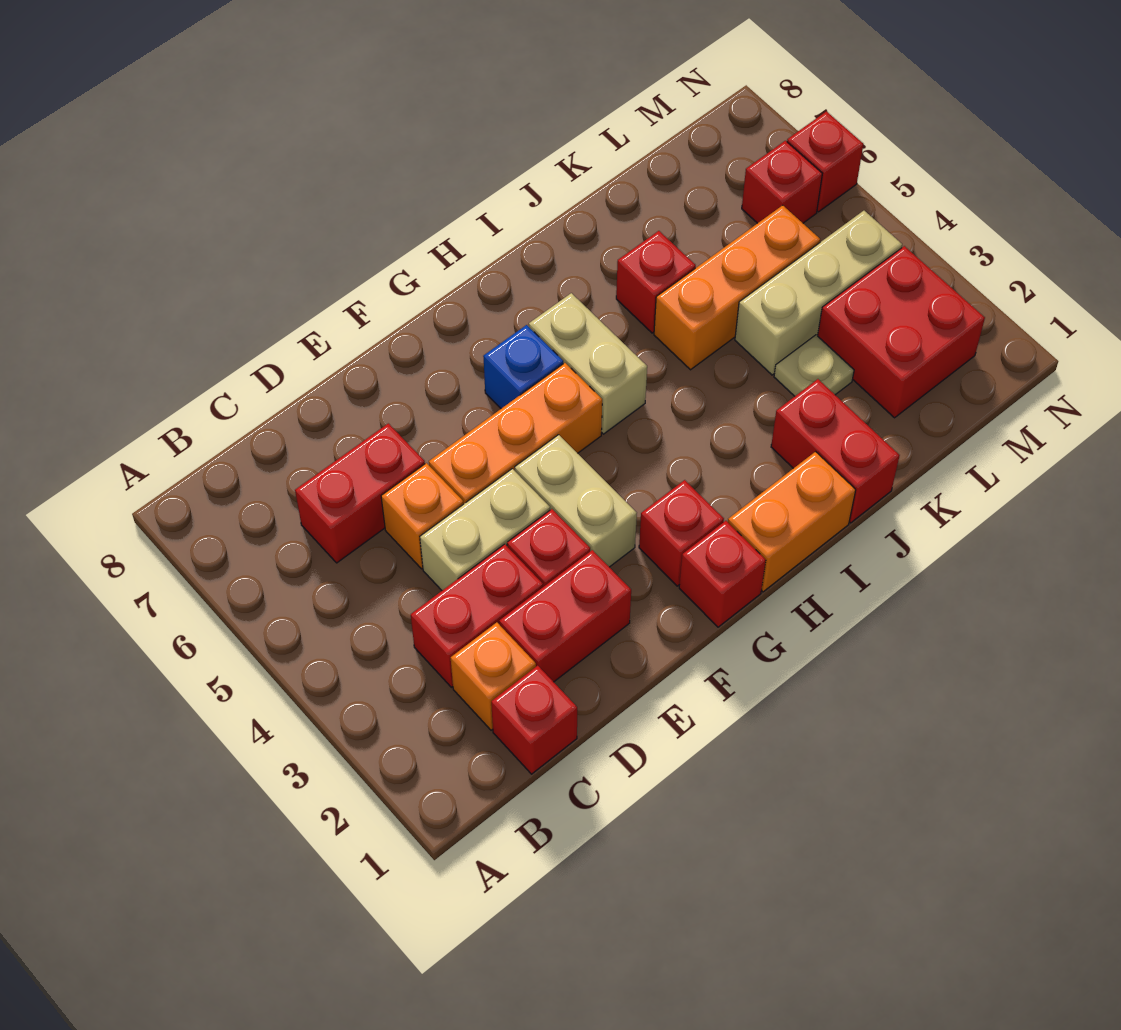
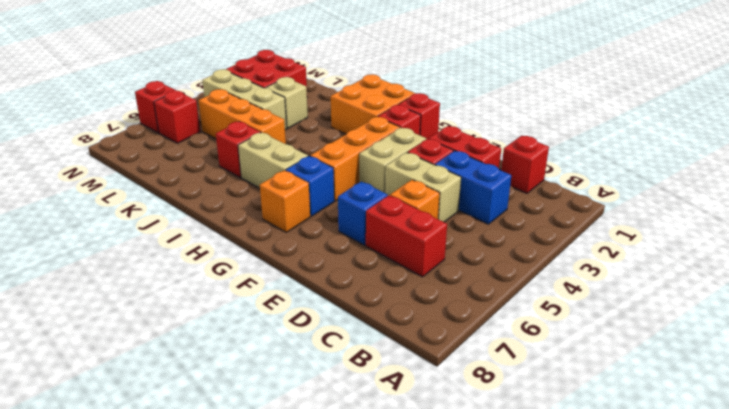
orange 1x1 brick [451,622,536,730] -> orange 1x1 brick moved to [260,170,310,232]
red 1x2 brick [411,544,543,687] -> blue 1x2 brick [435,151,511,224]
orange 1x3 brick [429,363,602,504] -> orange 1x3 brick turned to [310,117,400,201]
none -> blue 1x1 brick [338,182,388,245]
orange 1x2 brick [728,452,856,592] -> orange 2x2 brick [331,74,415,134]
tan 1x2 brick [529,293,647,434] -> tan 1x2 brick turned to [238,132,308,188]
red 1x2 brick [771,379,900,523] -> none
tan 1x1 plate [774,335,854,396] -> tan 1x1 brick [266,77,308,128]

